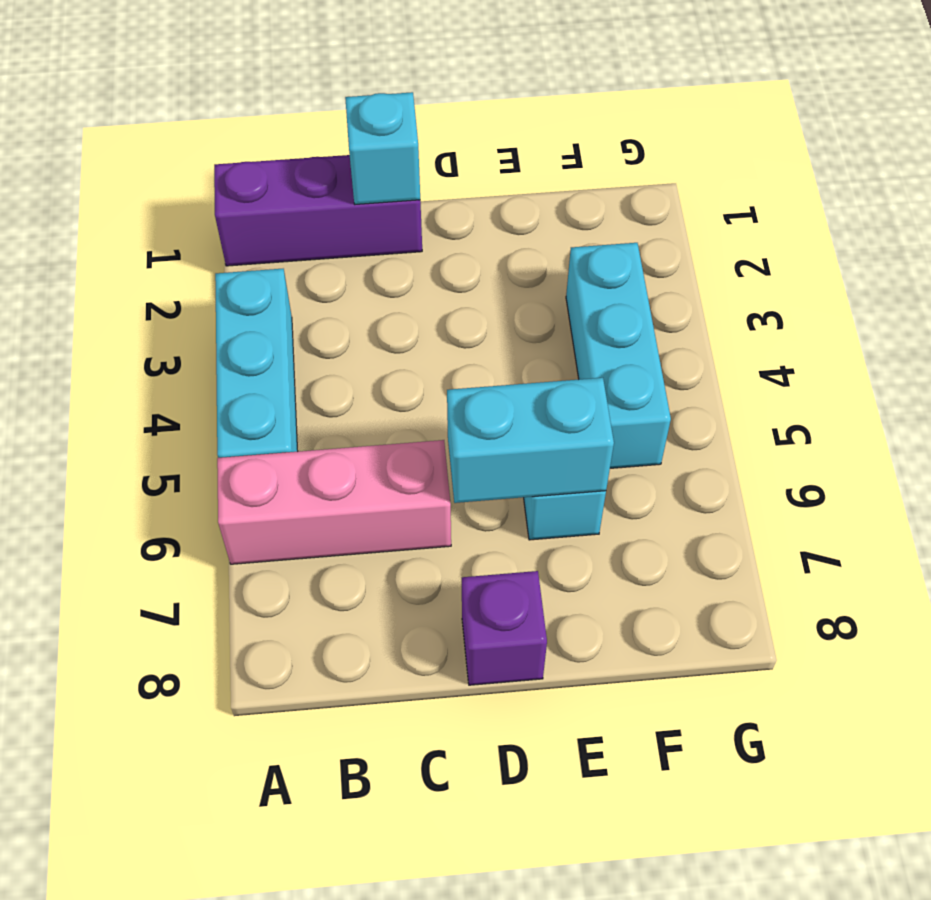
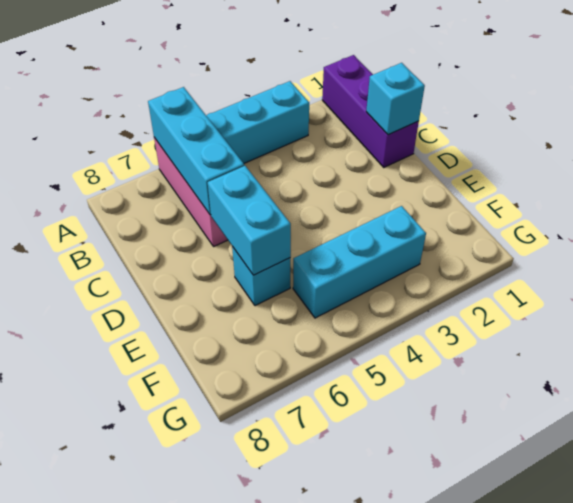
none -> cyan 1x3 brick [148,87,244,215]
purple 1x1 brick [462,571,547,685] -> none

